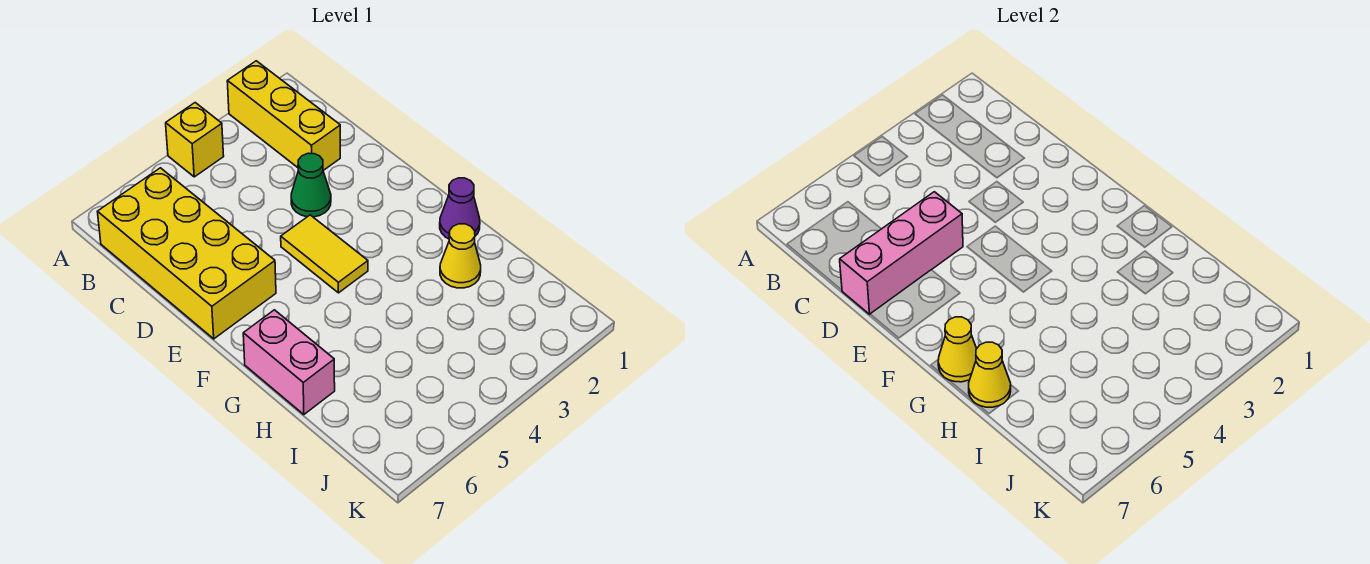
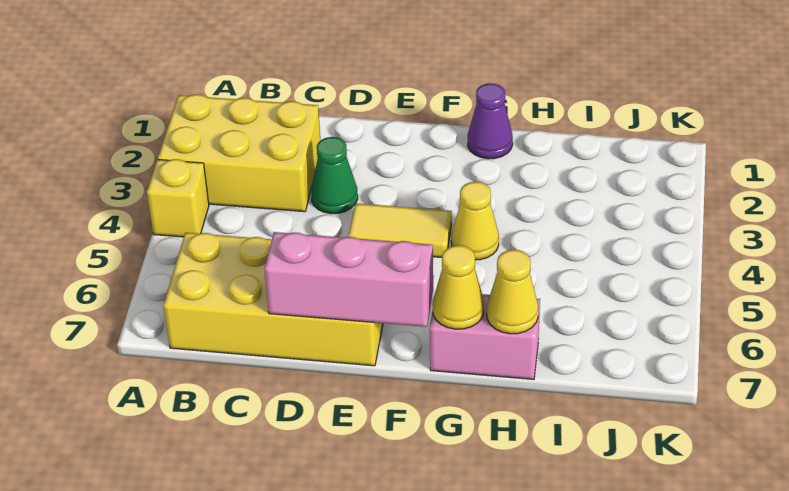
yellow 1x3 brick [227,61,340,170] -> yellow 2x3 brick [158,94,320,212]
pink 1x3 brick [840,192,963,314] -> pink 1x3 brick turned to [265,232,433,327]
yellow 1x1 cone [440,224,481,288] -> yellow 1x1 cone moved to [451,182,499,260]

